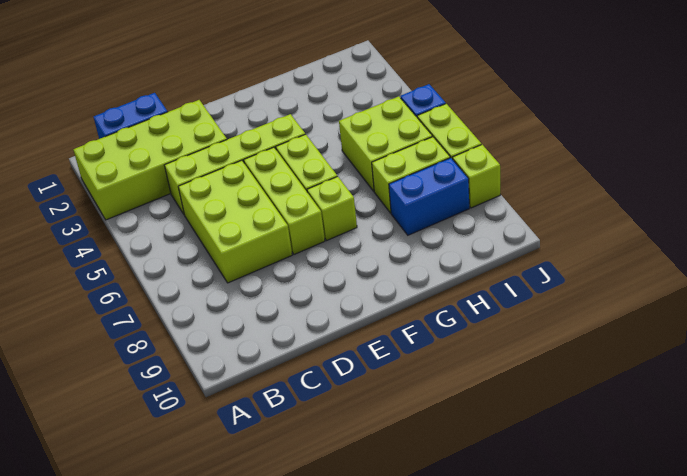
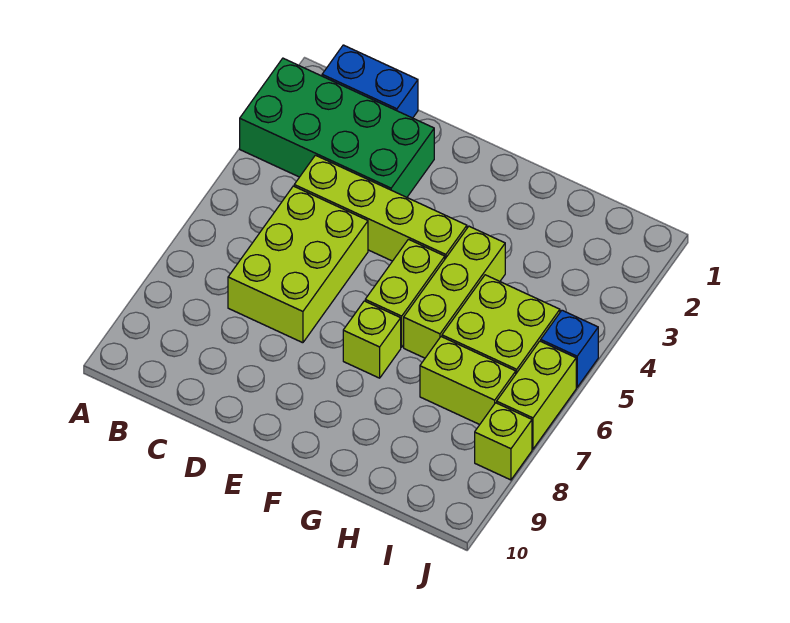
lime 2x4 brick [73,100,227,220] -> green 2x4 brick [240,58,434,197]
lime 1x3 brick [244,147,325,254] -> lime 1x3 brick moved to [404,226,505,358]
blue 1x2 brick [389,158,469,235] -> none

